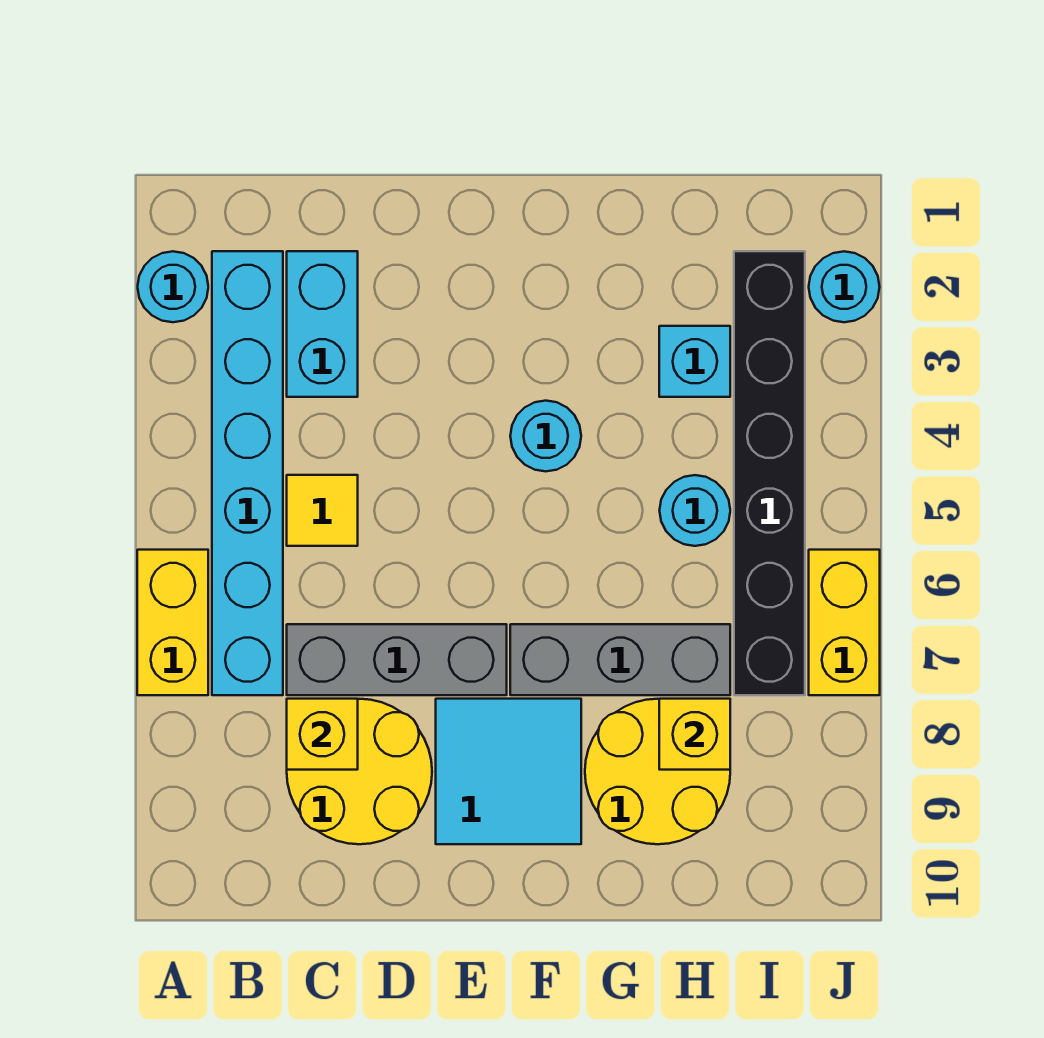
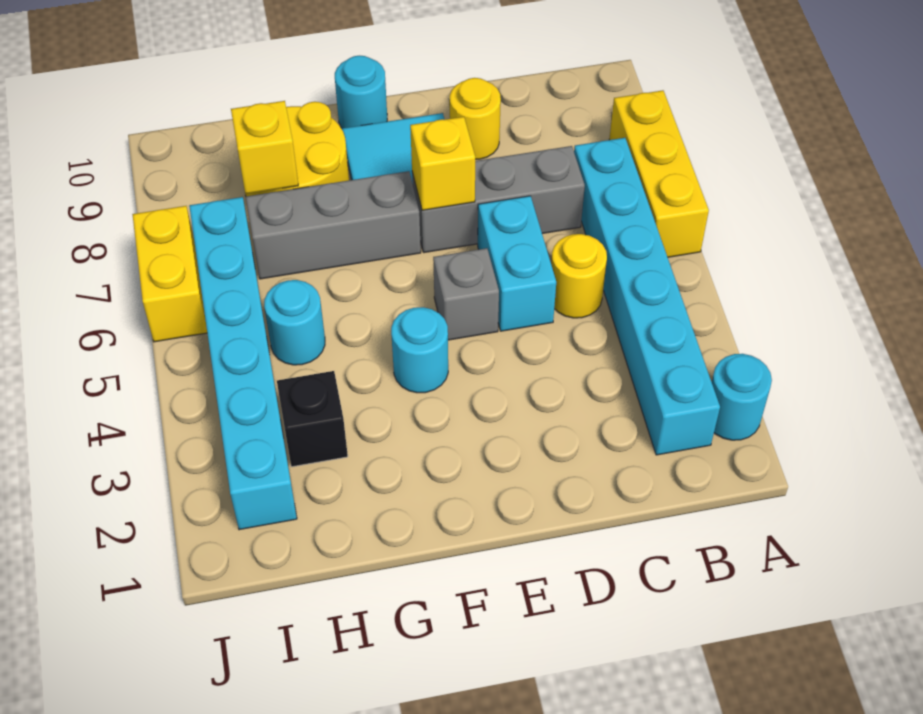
yellow 1x2 brick [137,550,208,695] -> yellow 1x3 brick [609,90,709,257]
cyan 1x2 brick [287,251,358,397] -> cyan 1x2 brick moved to [478,196,556,331]
yellow 1x1 tile [287,475,358,546] -> yellow 1x1 round brick [551,234,607,318]
yellow 2x2 round brick [287,699,432,844] -> yellow 1x1 round brick [450,78,501,159]
yellow 1x1 brick [287,699,358,770] -> yellow 1x1 brick moved to [410,117,475,210]
none -> grey 1x1 brick [433,248,499,340]
cyan 1x1 brick [659,326,730,397] -> black 1x1 brick [277,371,348,467]
black 1x6 brick [734,251,805,695] -> cyan 1x6 brick [189,197,297,530]
cyan 1x1 round brick [809,251,880,322] -> cyan 1x1 round brick moved to [335,56,387,128]

